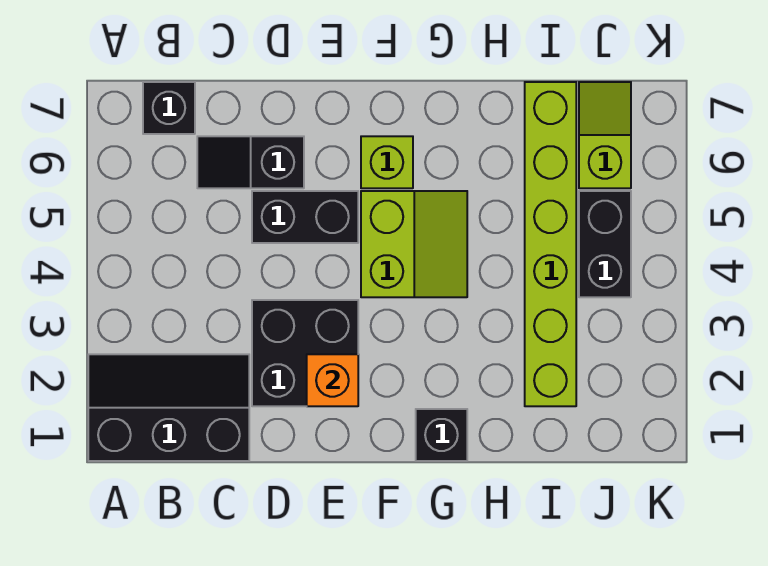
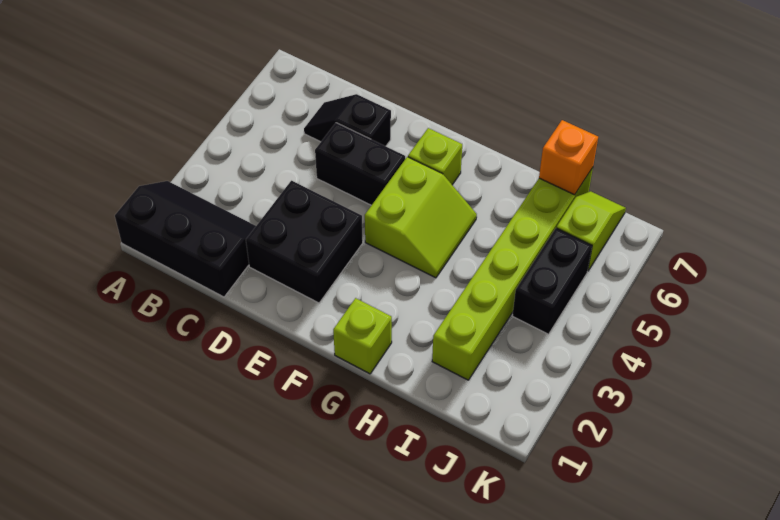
black 1x1 brick [143,82,195,134] -> none
orange 1x1 brick [307,354,358,406] -> orange 1x1 brick moved to [539,120,598,195]
black 1x1 brick [416,409,467,461] -> lime 1x1 brick [333,298,392,374]

